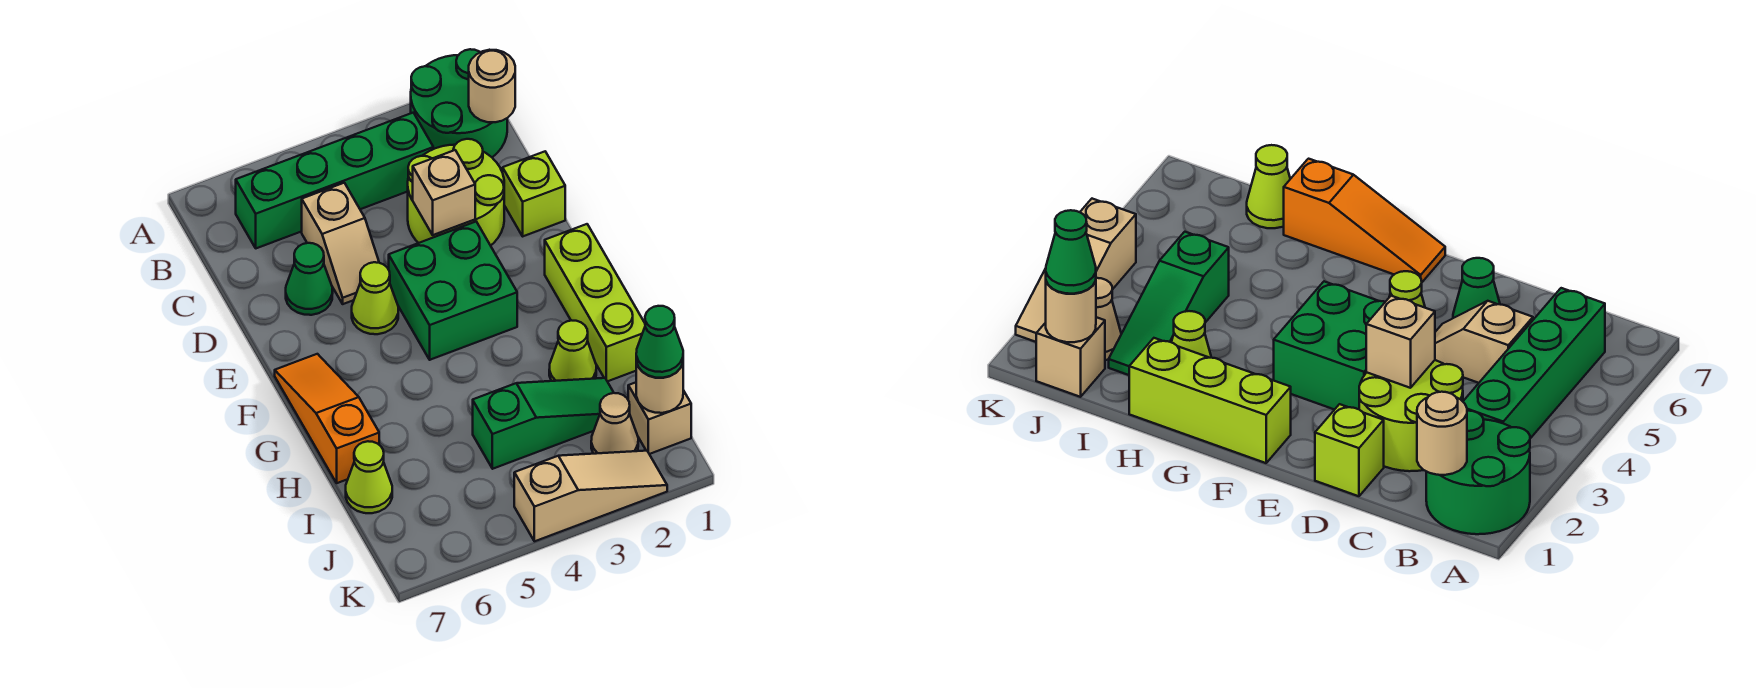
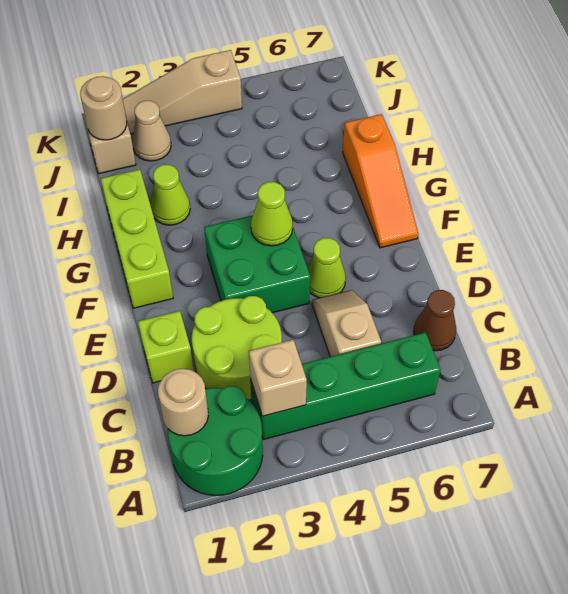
none -> brown 1x1 cone [414,290,456,351]
tan 1x1 brick [413,150,475,235] -> tan 1x1 brick moved to [249,340,307,416]
green 1x1 cone [286,243,333,315] -> none
green 1x3 slope [473,378,614,469] -> none
lime 1x1 cone [346,441,392,513] -> lime 1x1 cone moved to [251,182,293,246]
green 1x1 cone [636,306,683,378] -> none

